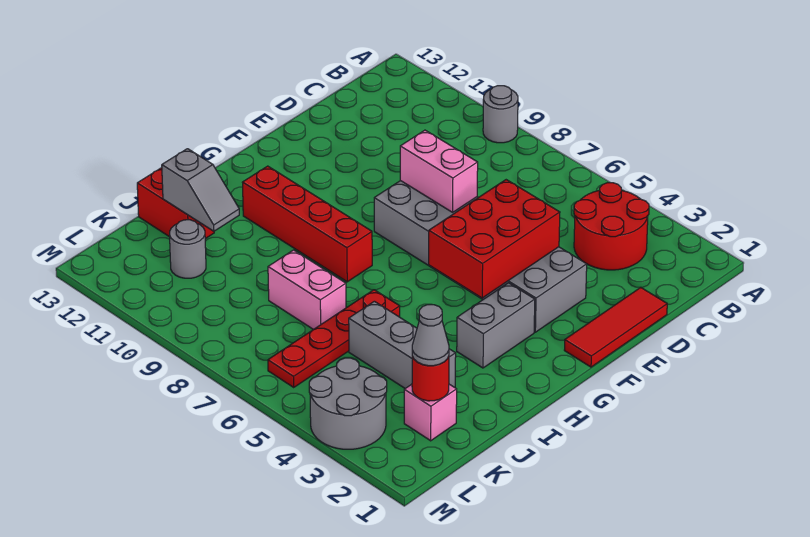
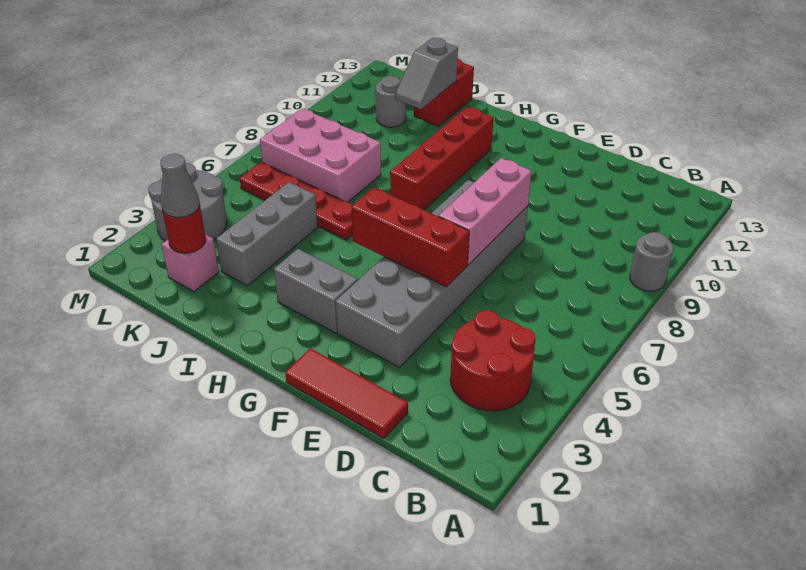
red 2x3 brick [429,180,560,298] -> red 1x3 brick [352,188,469,287]
pink 1x2 brick [400,130,478,212] -> pink 1x3 brick [439,158,532,265]
pink 1x2 brick [268,250,346,330] -> pink 2x3 brick [260,109,381,202]

